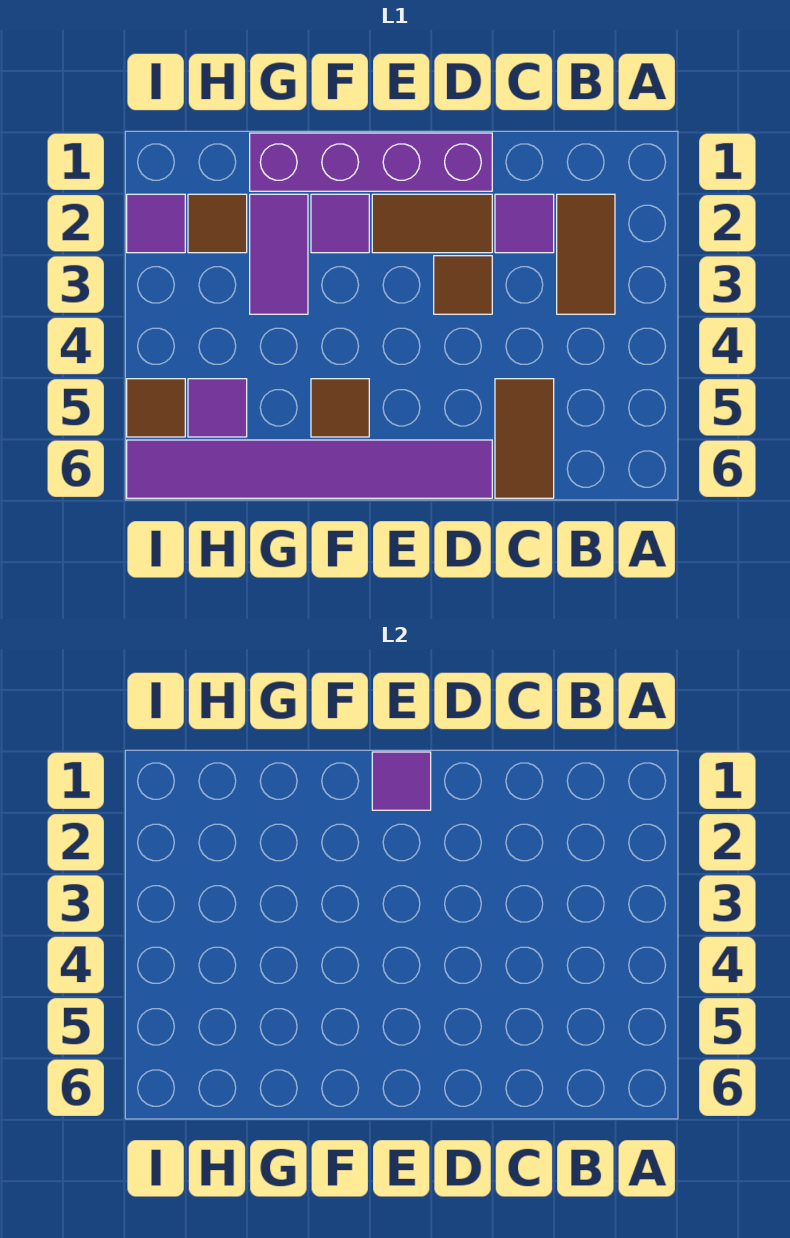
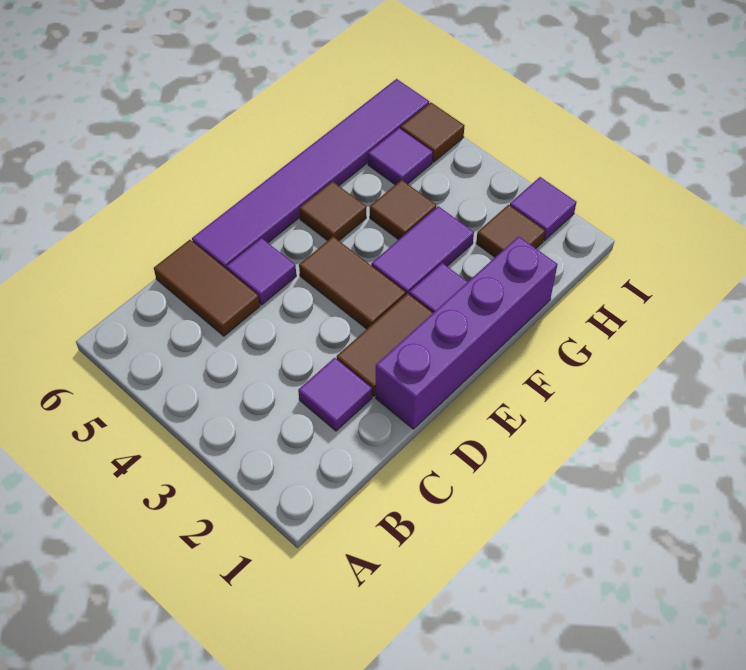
brown 1x2 tile [557,194,615,314] -> brown 1x2 tile moved to [299,237,406,329]
brown 1x1 tile [434,256,492,314] -> brown 1x1 tile moved to [370,180,436,240]
purple 1x1 tile [372,752,431,810] -> purple 1x1 tile moved to [226,238,296,305]
purple 1x2 tile [250,194,308,314] -> purple 1x2 tile turned to [371,206,474,294]

